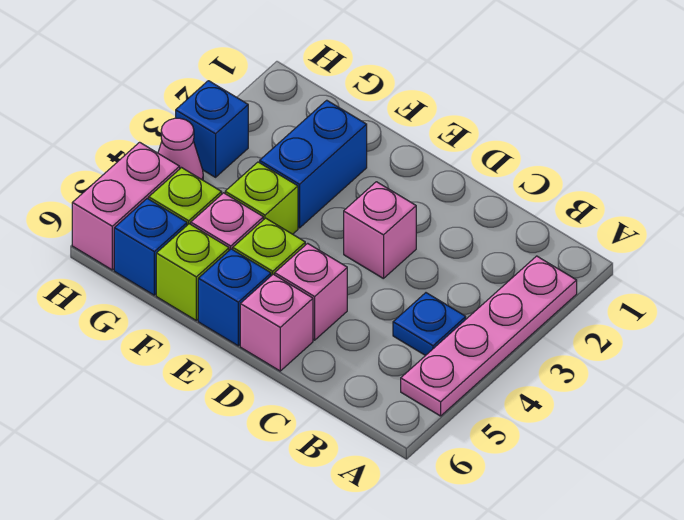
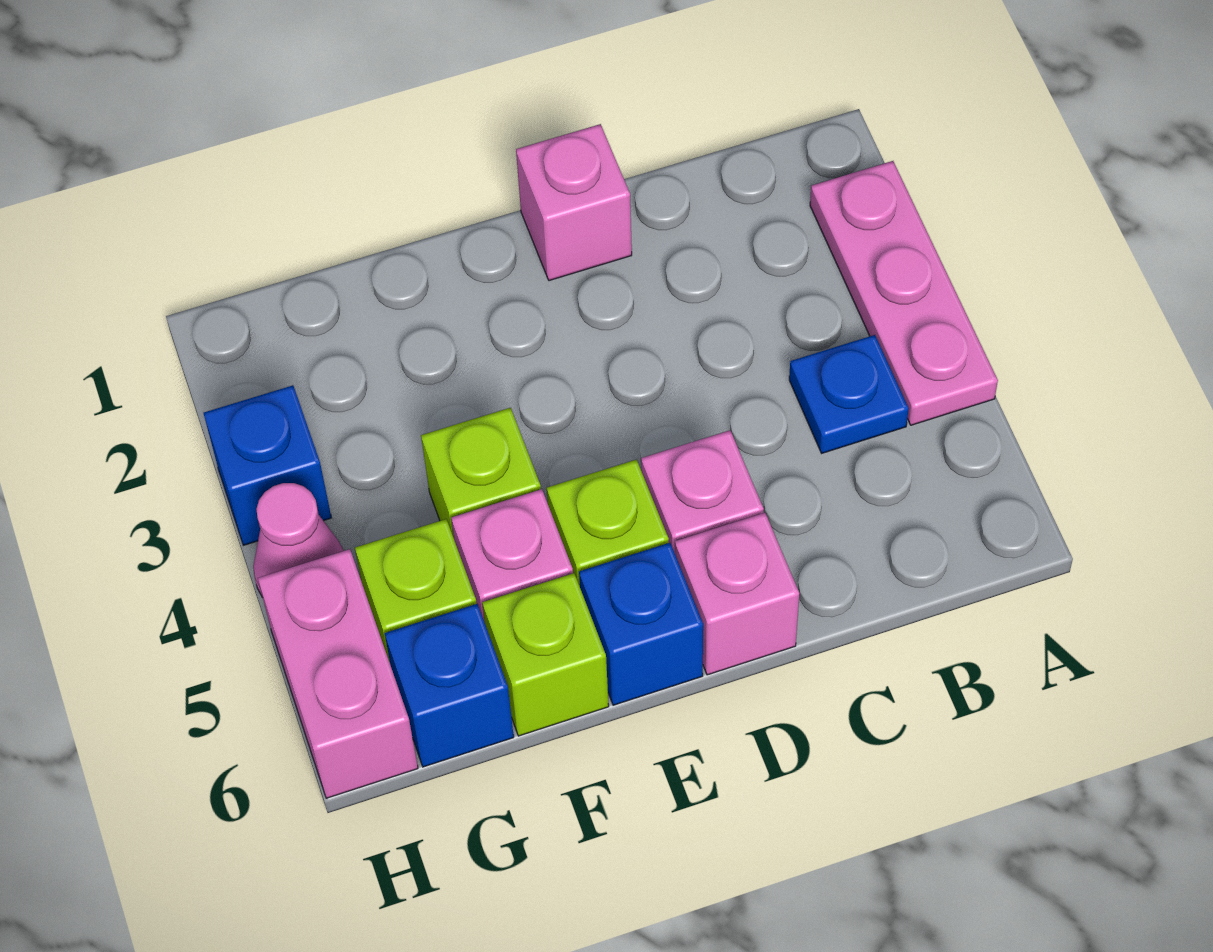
pink 1x4 plate [401,256,577,416] -> pink 1x3 plate [810,161,998,425]
pink 1x1 brick [344,182,416,279] -> pink 1x1 brick moved to [516,124,632,281]
blue 1x2 brick [260,100,367,228] -> none

